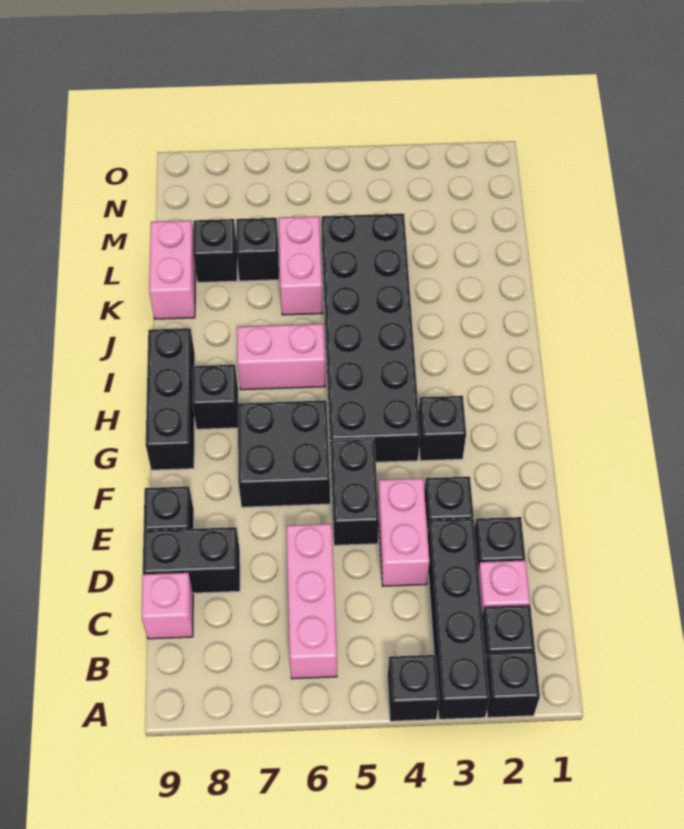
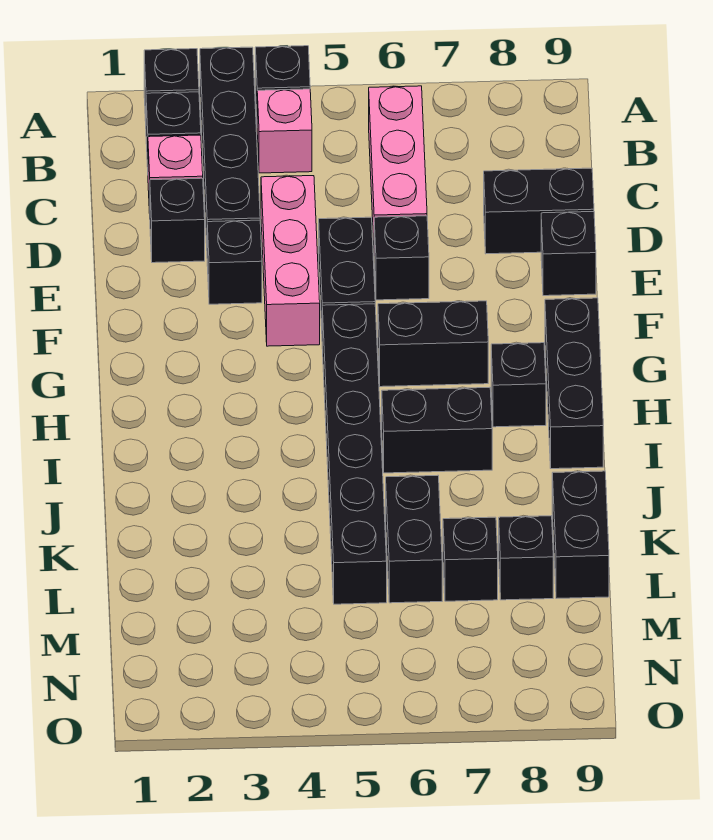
pink 1x1 brick [142,573,193,639] -> pink 1x1 brick moved to [257,89,312,173]
pink 1x2 brick [378,478,429,586] -> pink 1x3 brick [261,176,320,346]
black 2x2 brick [238,400,330,507] -> black 1x2 brick [378,301,488,387]
black 1x1 brick [419,396,466,461] -> black 1x1 brick moved to [374,216,429,300]
black 2x6 brick [321,214,420,462] -> black 1x6 brick [322,304,387,604]
pink 1x2 brick [237,324,325,390] -> black 1x2 brick [382,387,492,473]
pink 1x2 brick [279,216,323,315] -> black 1x2 brick [386,475,442,603]
pink 1x2 brick [149,220,195,319] -> black 1x2 brick [552,471,609,599]

